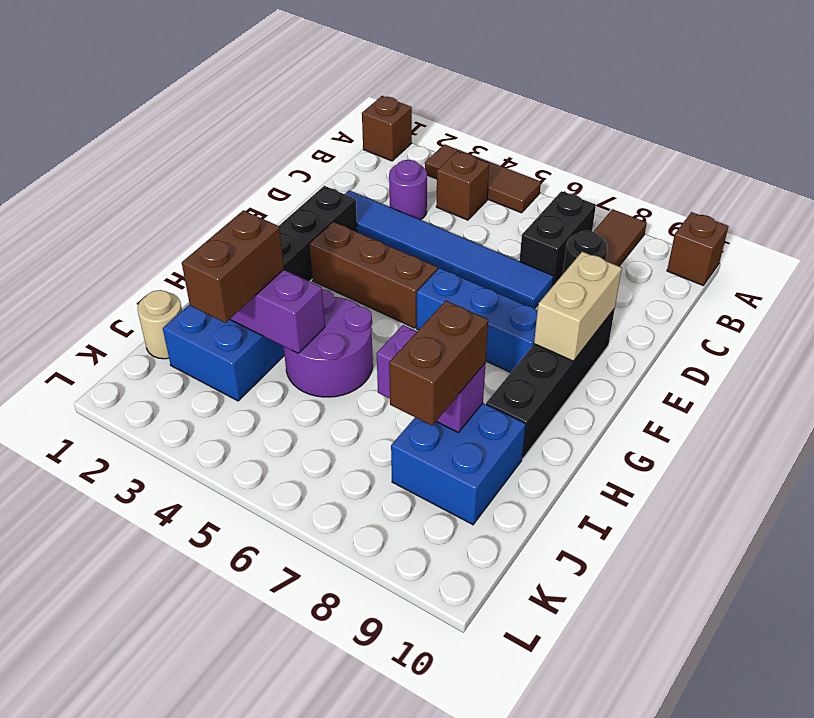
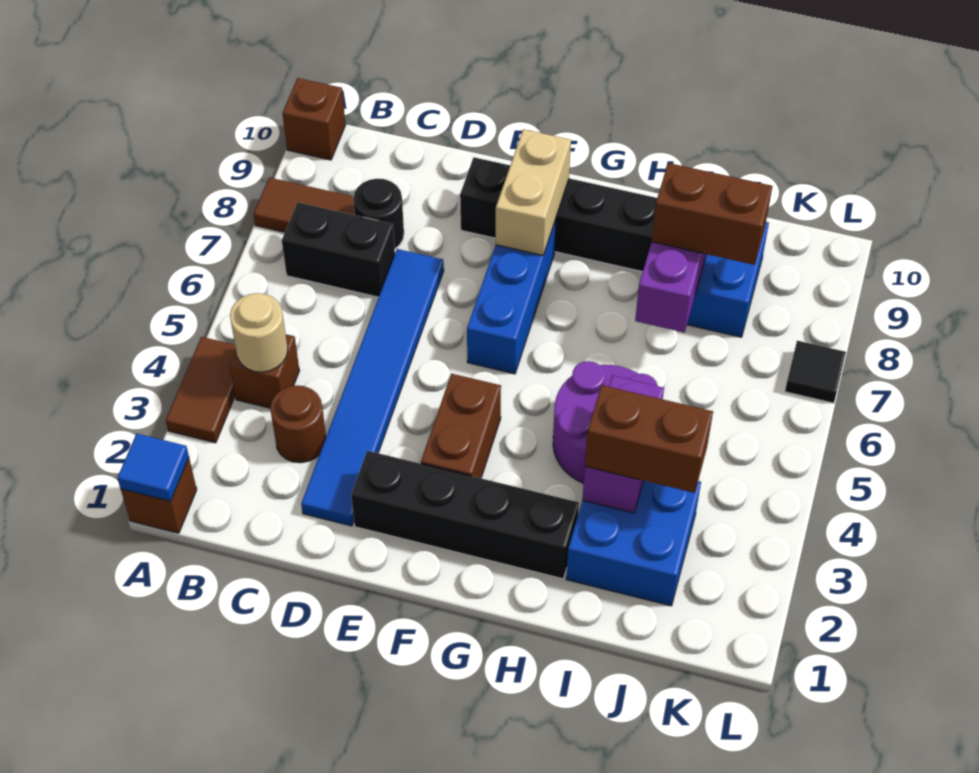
none -> blue 1x1 tile [117,434,189,501]
brown 1x3 tile [425,144,541,213] -> brown 1x2 tile [166,337,236,443]
purple 1x1 round brick [389,160,427,220] -> brown 1x1 round brick [270,386,326,463]
tan 1x2 brick [534,252,622,361] -> tan 1x2 brick turned to [496,129,571,255]
brown 1x3 brick [309,222,438,328] -> brown 1x2 brick [421,374,501,478]
tan 1x1 round brick [138,290,182,359] -> tan 1x1 round brick moved to [230,293,288,372]
none -> black 1x1 tile [785,341,846,403]

